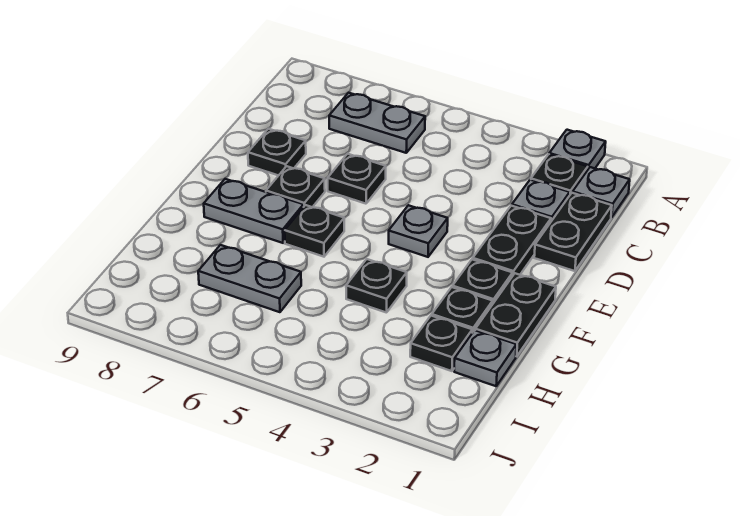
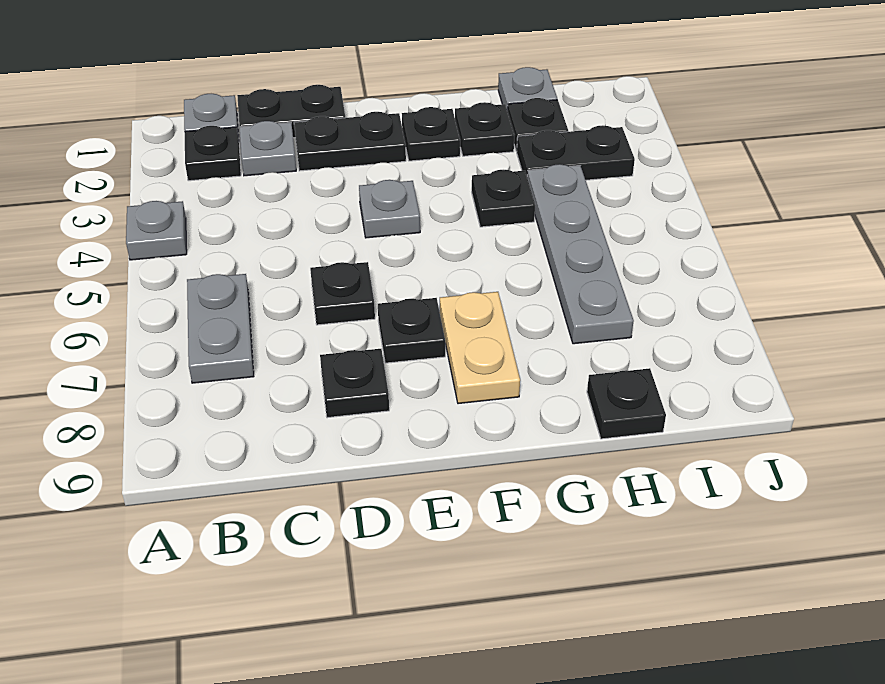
grey 1x1 plate [549,130,606,169] -> grey 1x1 plate moved to [126,201,187,260]
black 1x2 plate [475,273,556,356] -> black 1x2 plate moved to [517,125,635,180]
black 1x1 plate [285,205,344,257] -> black 1x1 plate moved to [587,368,666,439]
grey 1x2 plate [204,179,303,243] -> tan 1x2 plate [440,292,520,404]
grey 1x2 plate [198,245,301,312] -> grey 1x4 plate [527,164,634,344]

